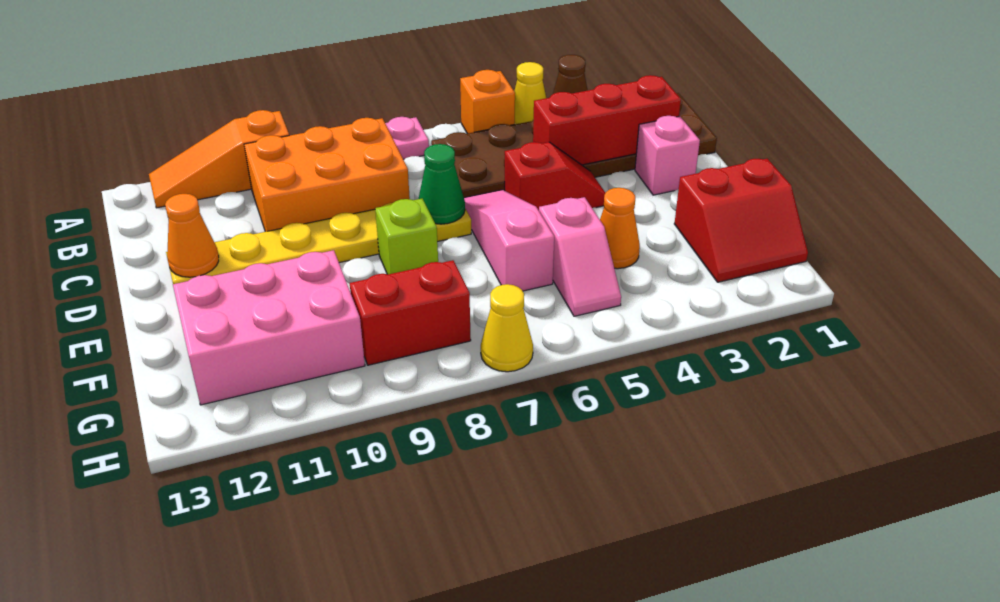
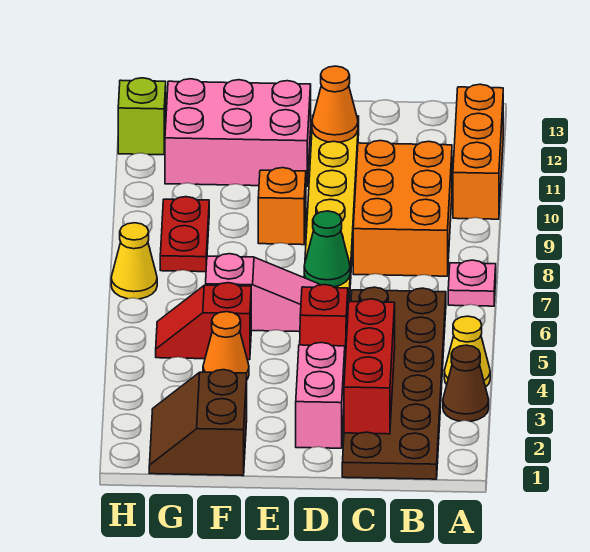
orange 1x1 brick [460,70,515,134] -> orange 1x1 brick moved to [258,168,306,245]
orange 1x3 slope [149,110,289,208] -> orange 1x3 brick [453,84,503,219]
pink 1x1 brick [635,116,700,195] -> pink 1x2 brick [296,343,345,448]
lime 1x1 brick [375,199,438,274] -> lime 1x1 brick moved to [118,78,166,155]
red 2x2 slope [674,159,808,282] -> brown 2x2 slope [149,370,247,476]
pink 1x2 slope [539,197,621,316] -> red 1x2 slope [156,283,251,360]
pink 2x3 brick [173,250,365,405] -> pink 2x3 brick turned to [165,79,311,187]
red 1x2 brick [350,260,471,365] -> red 1x2 plate [160,197,209,272]

